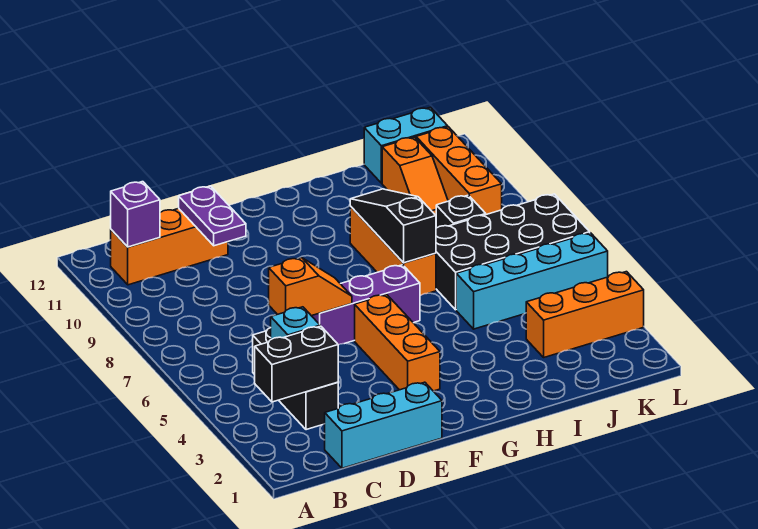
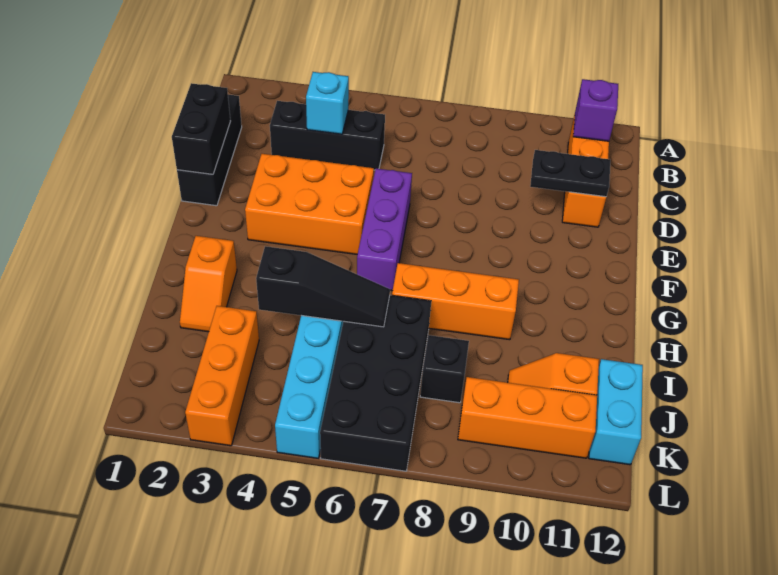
black 1x2 brick [255,326,338,402] -> black 1x2 brick moved to [172,83,230,174]
cyan 1x3 brick [325,382,442,468] -> black 1x3 brick [177,94,242,206]
orange 1x2 slope [269,258,352,316] -> orange 1x2 slope moved to [180,236,237,332]
purple 1x2 plate [179,186,246,246] -> black 1x2 plate [530,150,610,197]
orange 1x3 brick [355,295,440,391] -> orange 2x3 brick [245,154,374,254]
black 1x3 slope [350,189,436,263] -> black 1x3 slope moved to [256,246,390,327]

